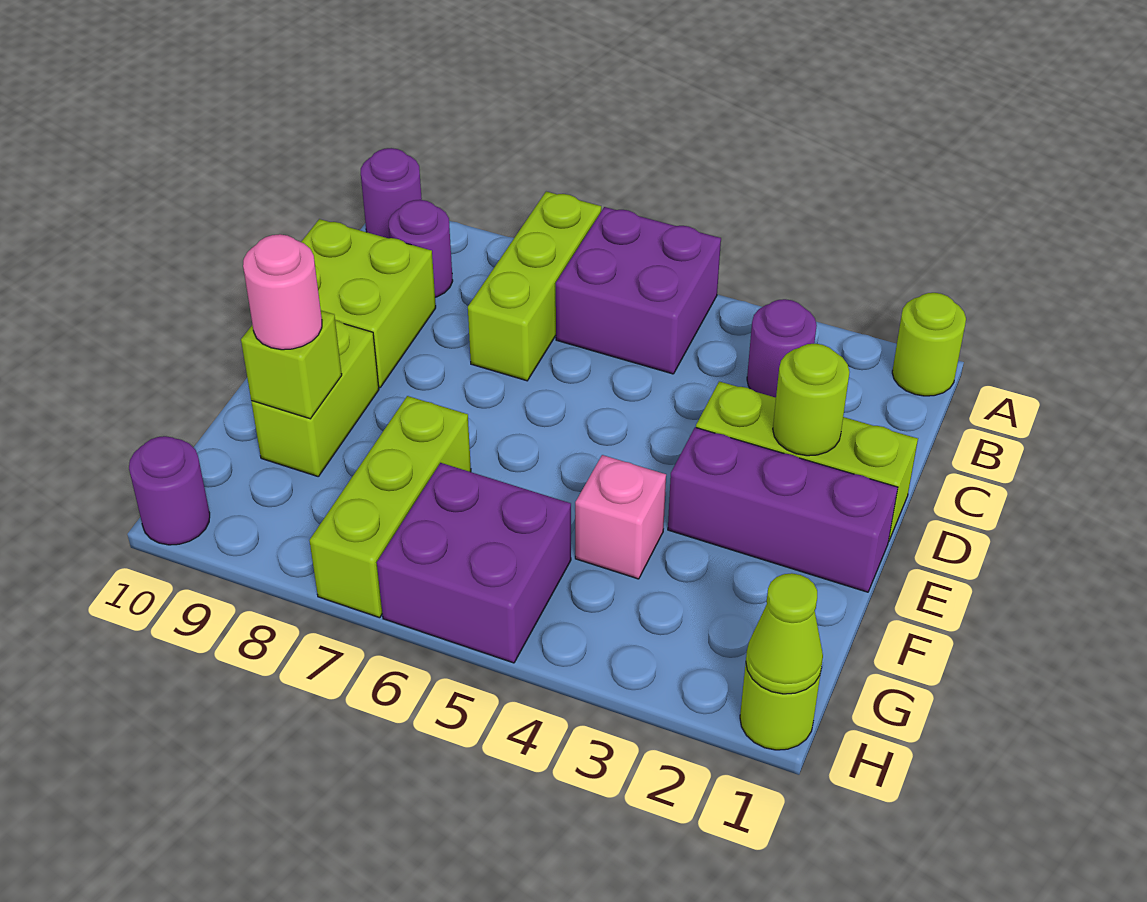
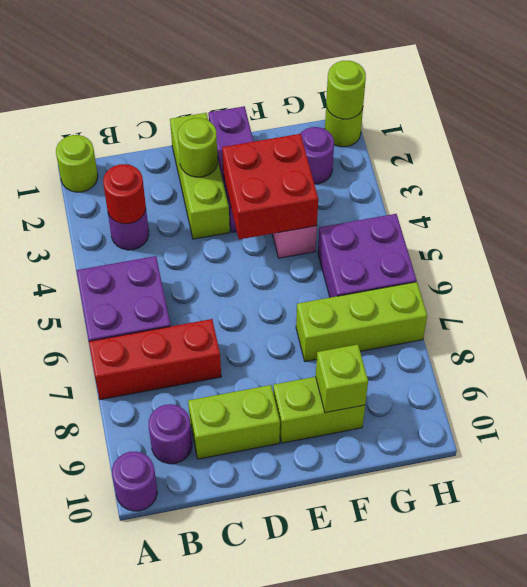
lime 1x3 brick [468,192,601,381] -> red 1x3 brick [89,319,221,400]
none -> red 1x1 round brick [103,164,146,224]
lime 2x2 brick [301,219,436,388] -> lime 1x2 brick [188,385,280,459]
none -> red 2x2 brick [222,134,318,239]
pink 1x1 round brick [243,234,322,350] -> none
lime 1x1 cone [746,573,823,694] -> lime 1x1 round brick [326,61,366,119]
purple 1x1 round brick [129,436,210,545] -> purple 1x1 round brick moved to [300,127,334,184]

